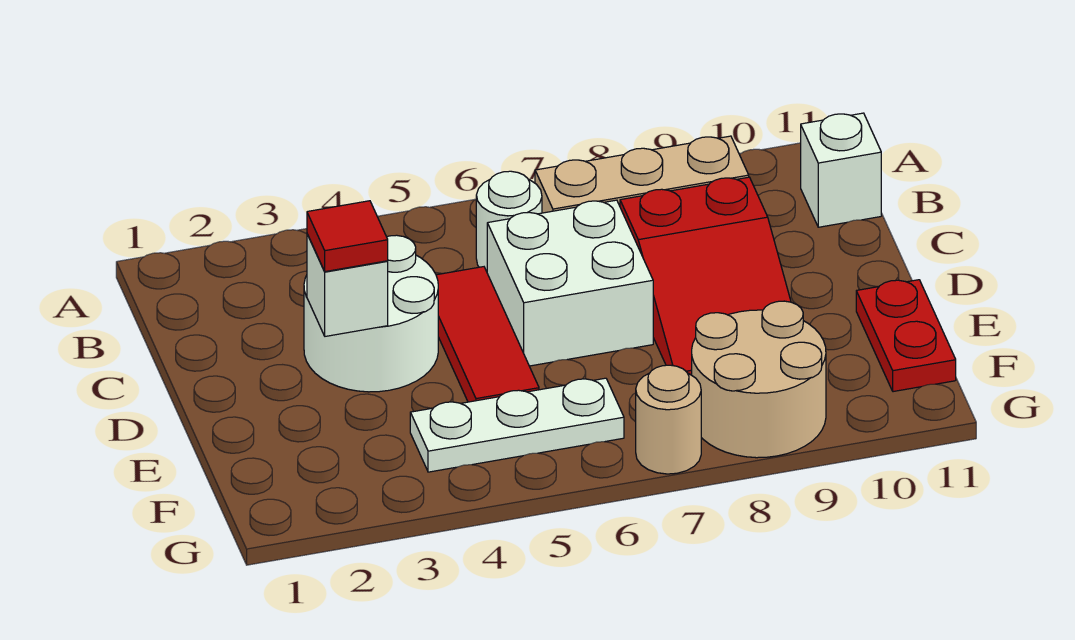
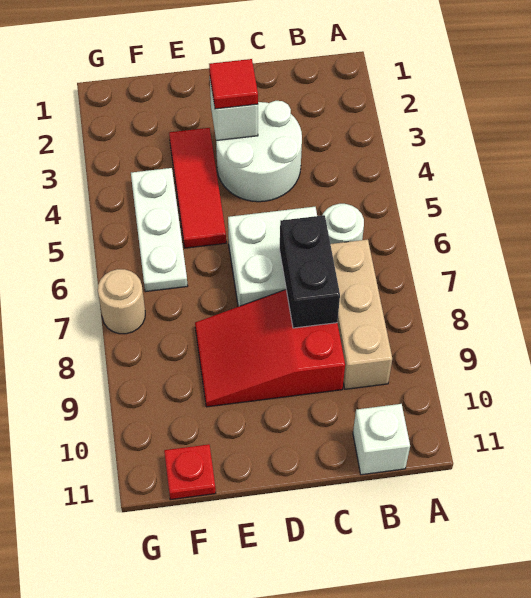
red 1x3 tile [436,267,539,402] -> red 1x3 tile turned to [169,128,226,248]
none -> black 1x2 brick [280,215,340,328]
red 1x2 plate [856,280,956,392] -> red 1x1 plate [164,444,216,500]
tan 2x2 round brick [692,301,826,458] -> none

